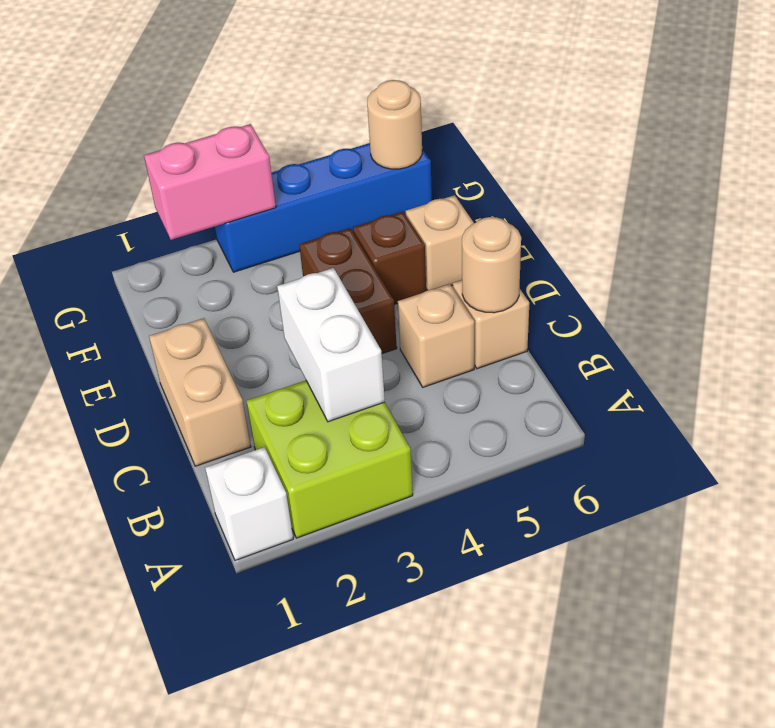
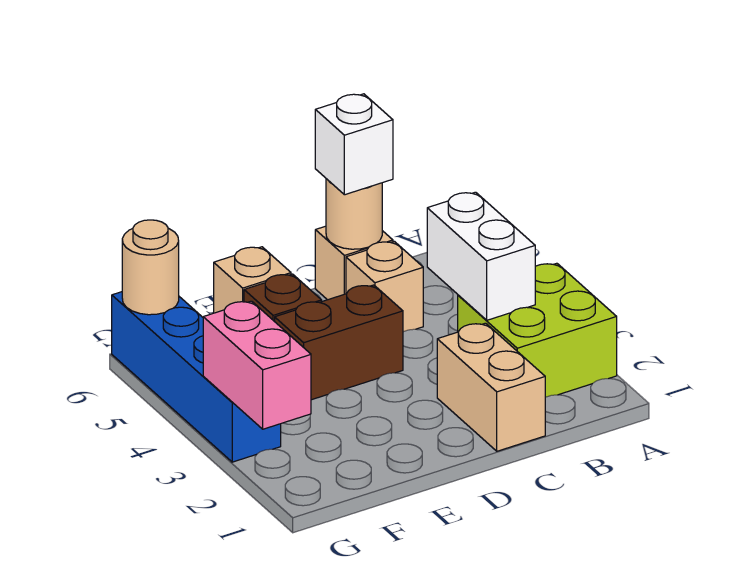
white 1x1 brick [205,447,293,560] -> white 1x1 brick moved to [315,94,393,195]
white 1x2 brick [277,268,385,422] -> white 1x2 brick turned to [427,192,535,320]
tan 1x2 brick [149,318,251,466] -> tan 1x2 brick turned to [437,323,545,451]

